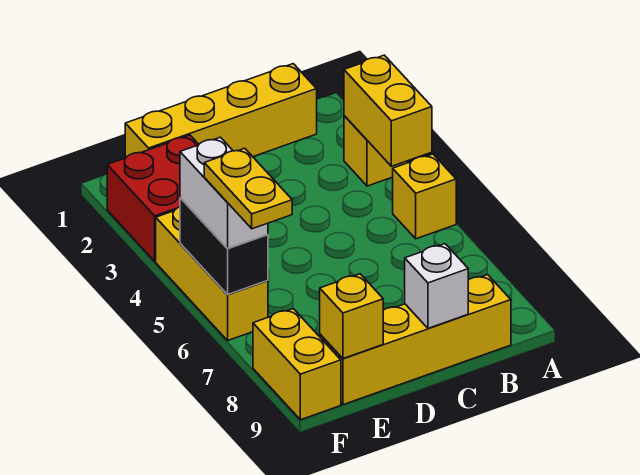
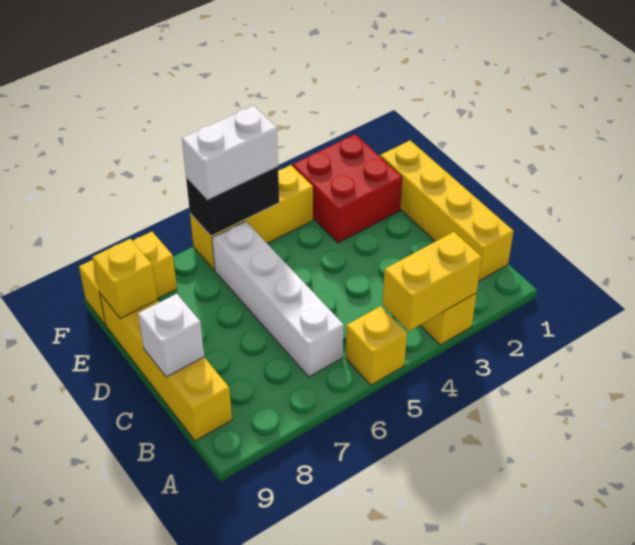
none -> white 1x4 brick [212,221,344,377]
yellow 1x2 plate [204,148,292,229] -> none

